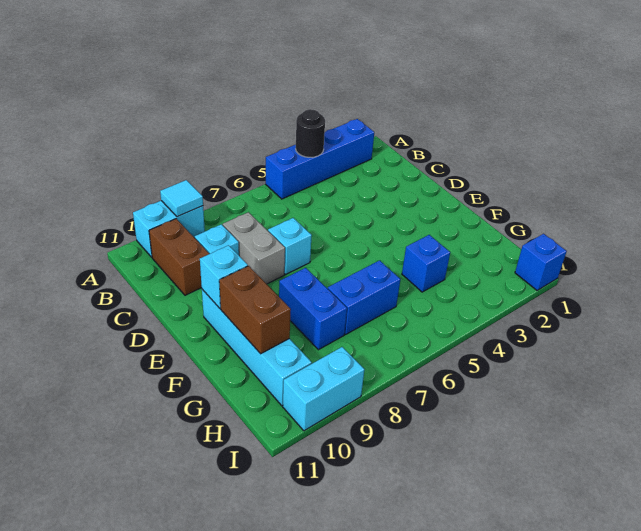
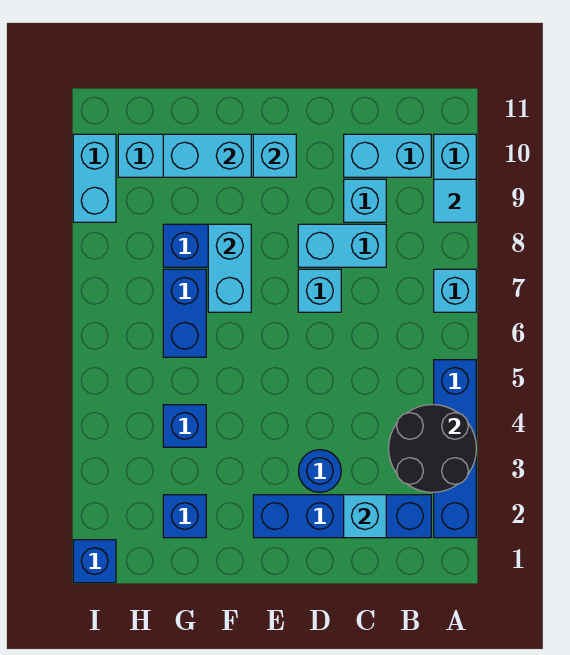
black 1x1 round brick [296,109,325,157] -> black 2x2 round brick [389,405,476,492]
none -> cyan 1x1 brick [434,269,476,312]
none -> blue 1x4 brick [253,495,431,538]
brown 1x2 brick [149,219,209,295] -> cyan 1x2 brick [344,134,431,177]
none -> cyan 1x1 brick [344,495,386,538]
grey 1x2 brick [223,212,285,284] -> cyan 1x2 brick [298,224,386,267]
none -> blue 1x1 round brick [299,450,341,492]
none -> cyan 1x2 brick [208,224,251,312]
brown 1x2 brick [219,266,291,354] -> cyan 1x2 brick [163,134,251,177]
none -> blue 1x1 brick [163,495,206,538]

